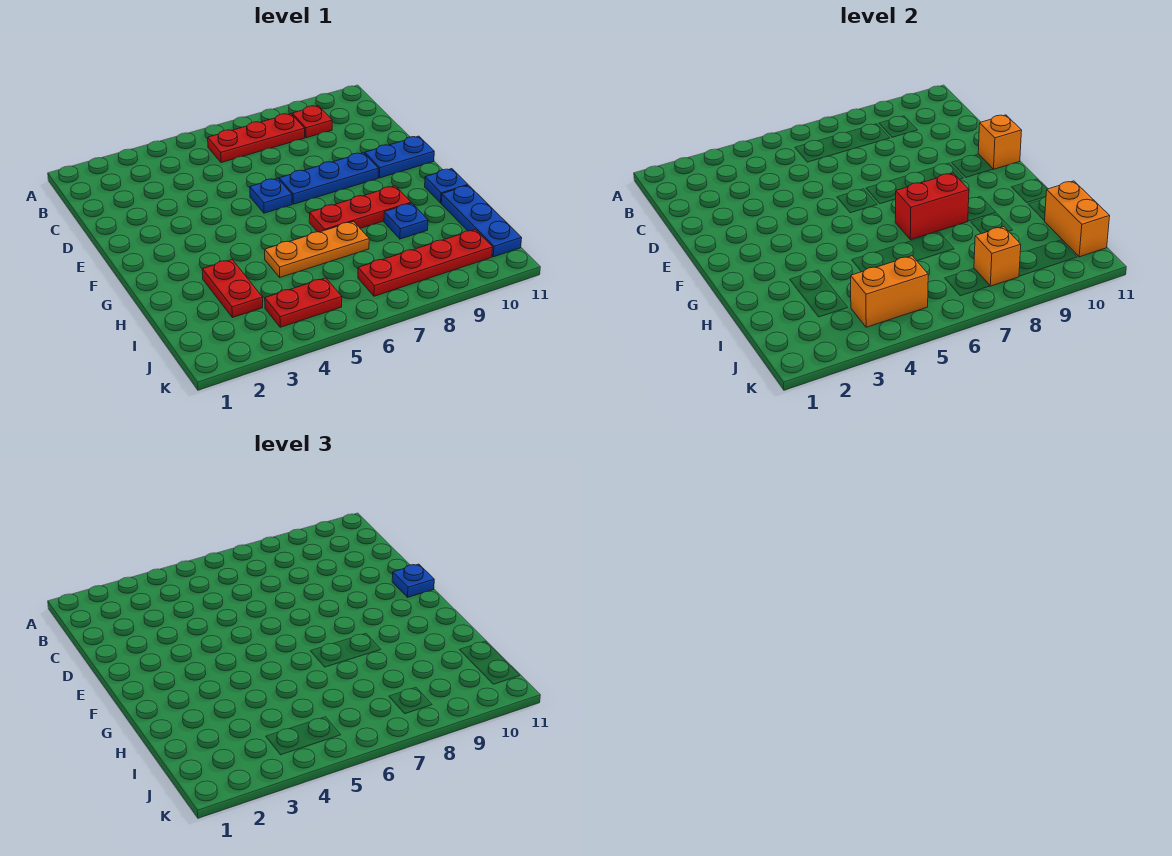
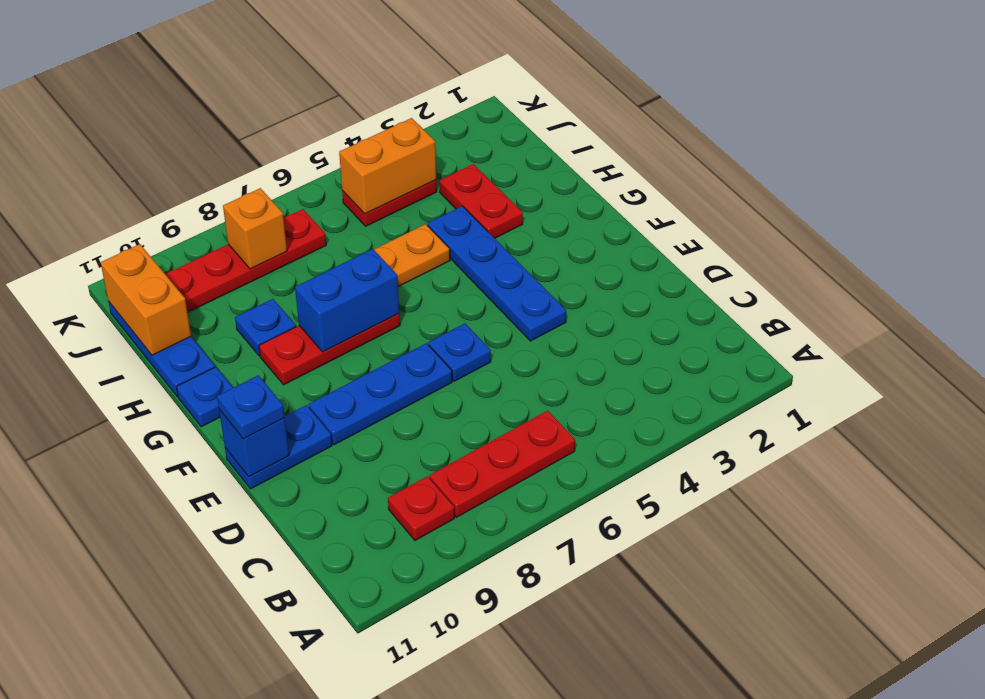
none -> blue 1x4 plate [428,206,566,341]
orange 1x1 brick [978,115,1022,169] -> blue 1x1 brick [219,410,289,477]
red 1x2 brick [895,173,969,240] -> blue 1x2 brick [295,249,399,352]

